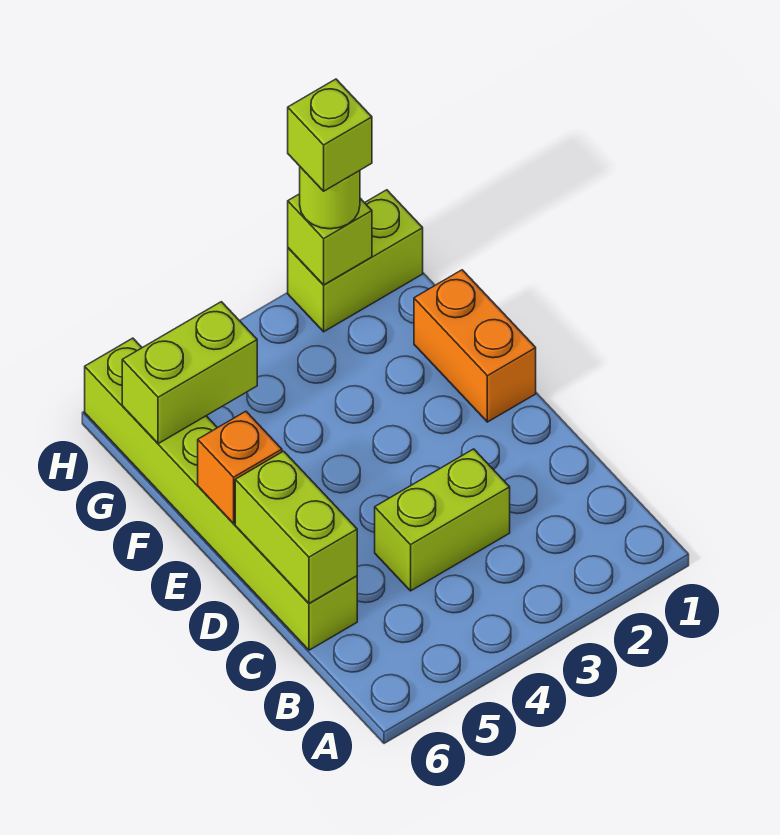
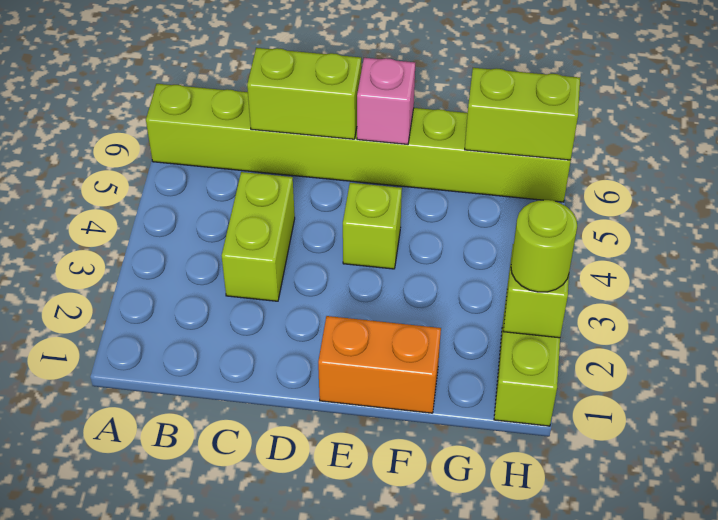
lime 1x6 brick [85,338,357,650] -> lime 1x8 brick [146,84,571,202]
orange 1x1 brick [198,411,282,524] -> pink 1x1 brick [357,58,415,144]
lime 1x2 brick [122,302,257,444] -> lime 1x2 brick turned to [465,68,580,160]
lime 1x1 brick [288,79,372,191] -> lime 1x1 brick moved to [343,183,402,269]

